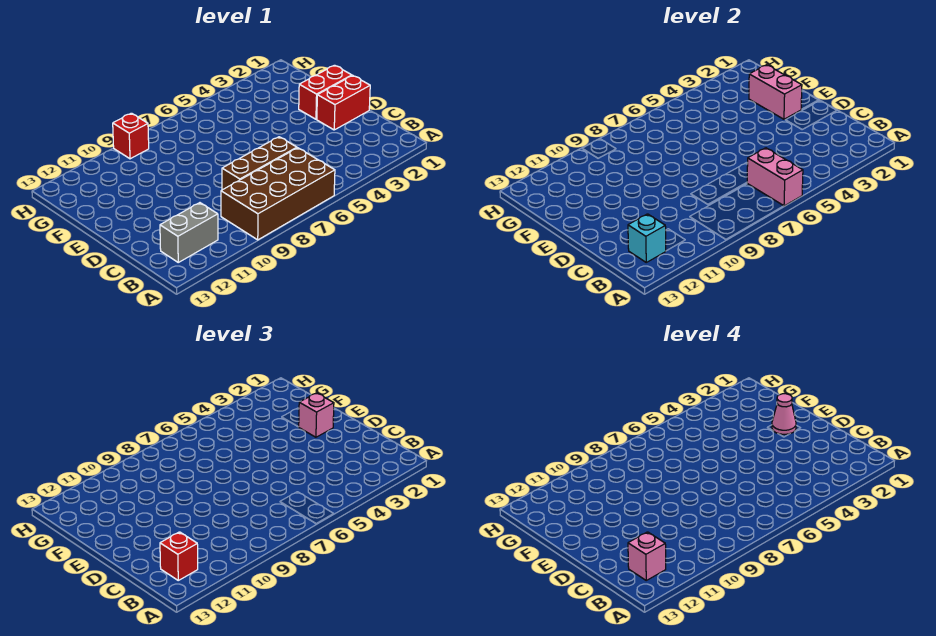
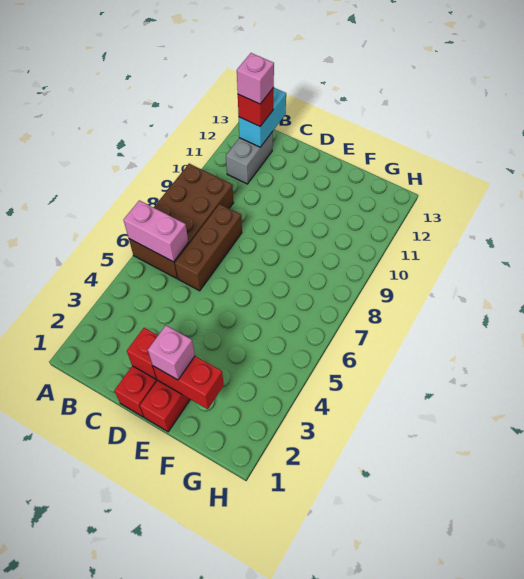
cyan 1x1 brick [628,214,666,262] -> cyan 1x2 brick [239,88,286,147]
pink 1x2 brick [749,65,802,119] -> red 1x2 brick [153,356,224,409]
pink 1x1 cone [772,394,796,434] -> none
red 1x1 brick [113,113,149,159] -> red 1x1 brick moved to [127,328,158,379]

